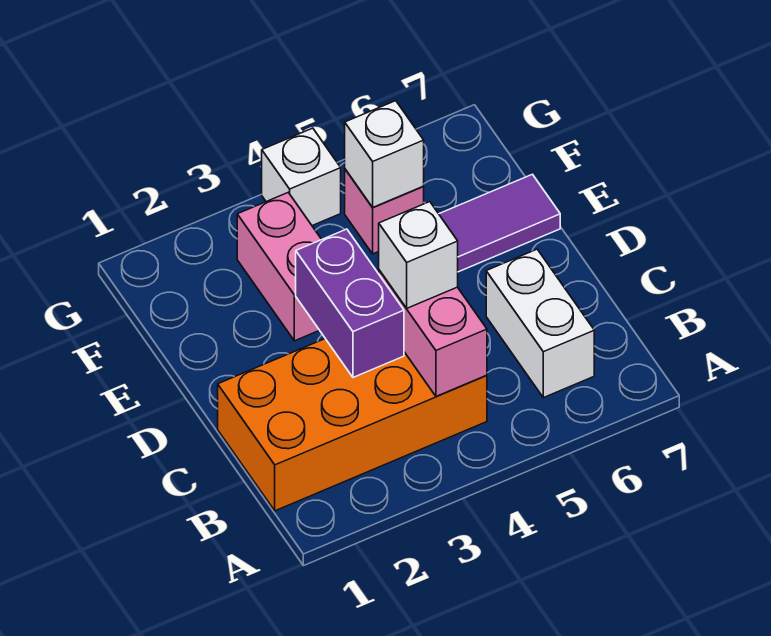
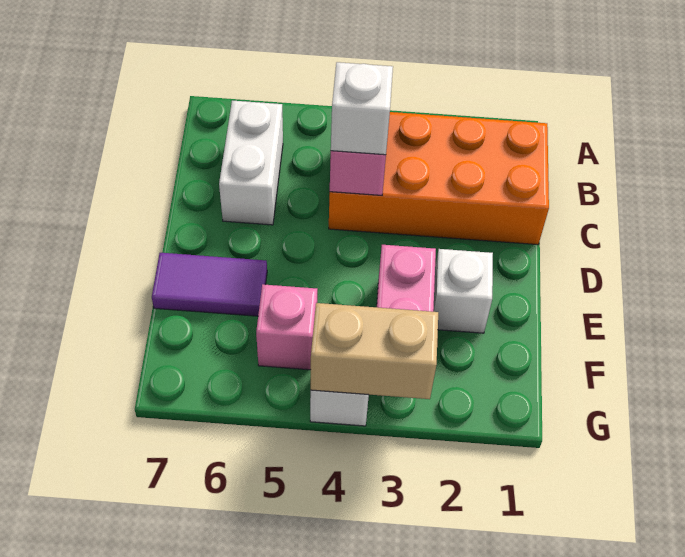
purple 1x2 brick [296,229,404,377] -> none
white 1x1 brick [345,101,424,207] -> white 1x1 brick moved to [433,249,493,333]
none -> tan 1x2 brick [311,303,438,399]

